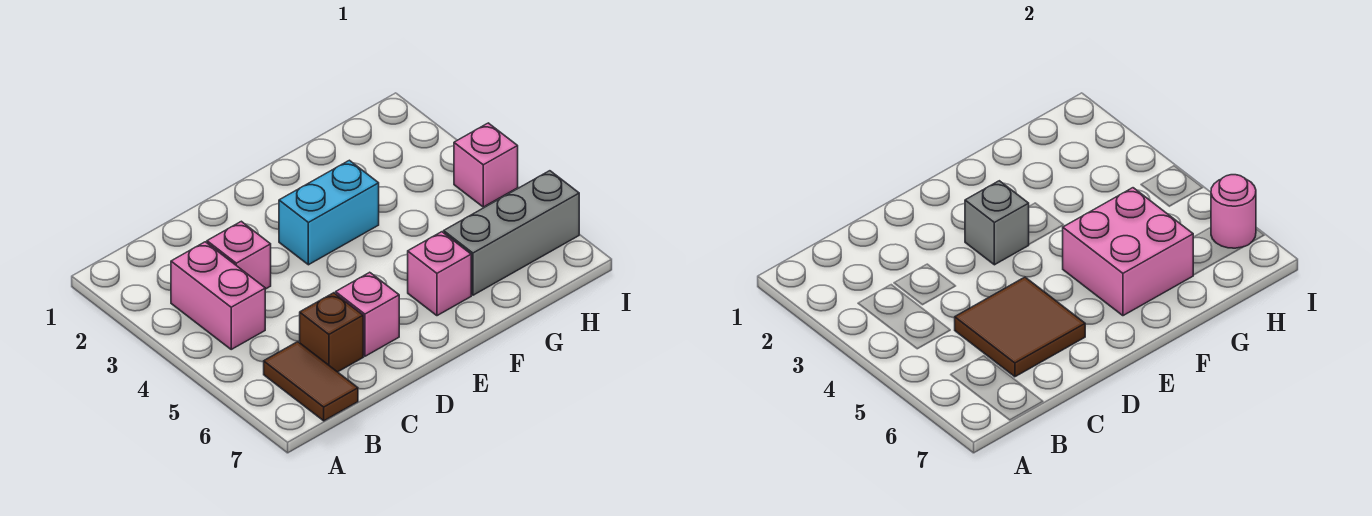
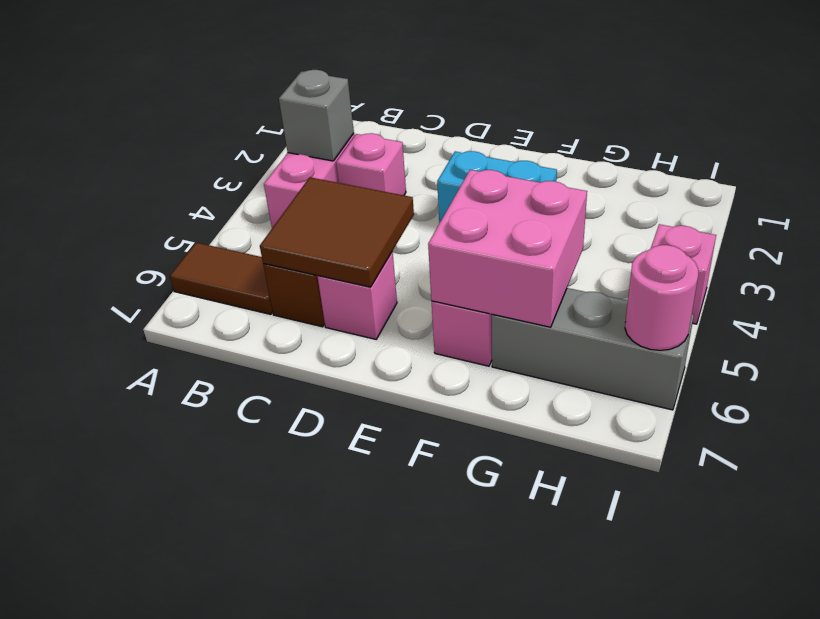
brown 1x2 tile [264,342,358,421] -> brown 1x2 tile turned to [170,243,273,314]
grey 1x1 brick [965,181,1029,265] -> grey 1x1 brick moved to [279,70,354,161]

